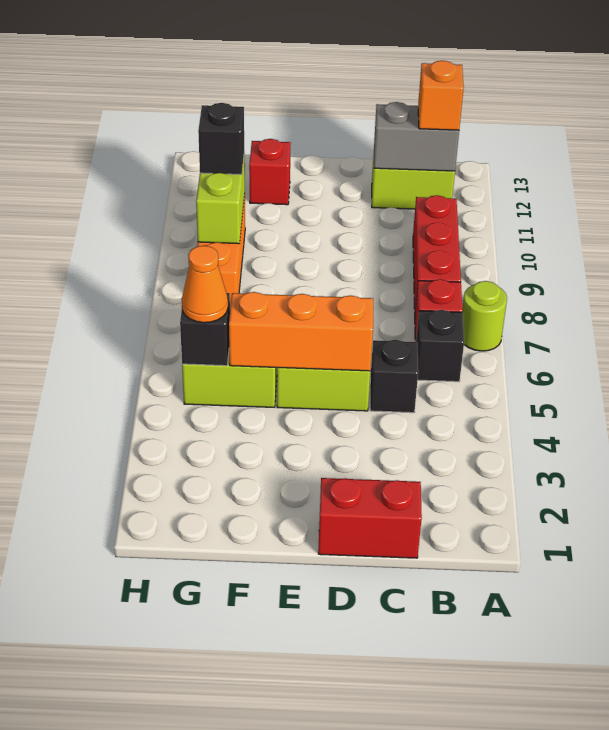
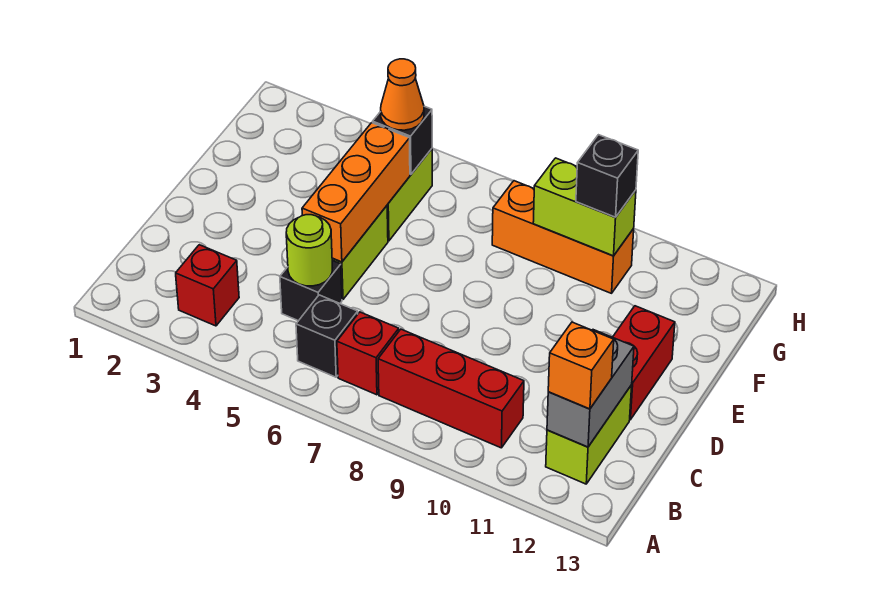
lime 1x1 round brick [462,281,507,351] -> lime 1x1 round brick moved to [286,215,333,286]
red 1x2 brick [318,478,422,558] -> red 1x2 brick moved to [613,306,675,420]
red 1x1 brick [249,139,291,205] -> red 1x1 brick moved to [176,245,239,326]

